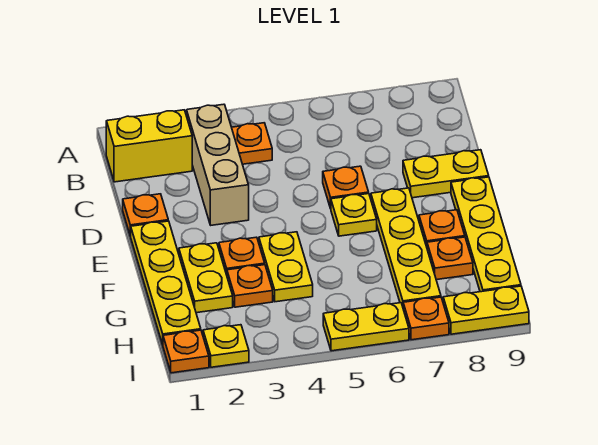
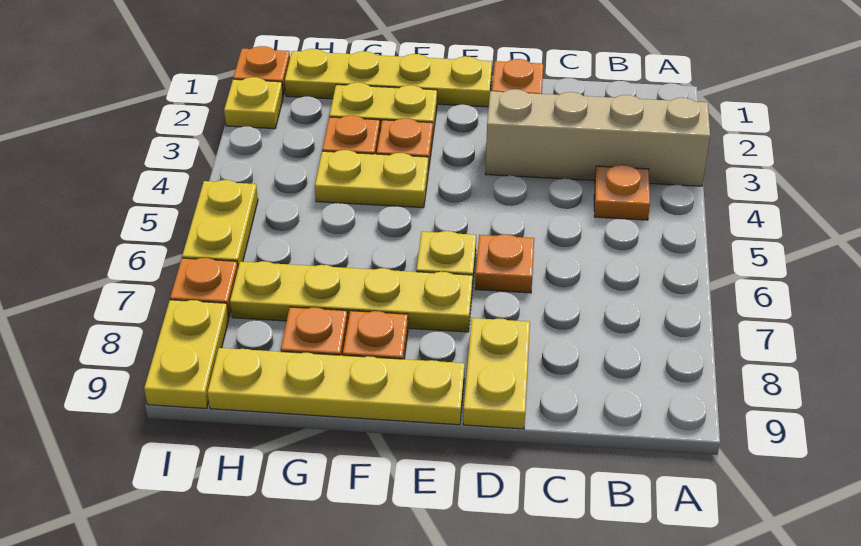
yellow 1x2 brick [106,110,192,182] -> none
tan 1x3 brick [187,104,249,225] -> tan 1x4 brick [485,89,710,186]

